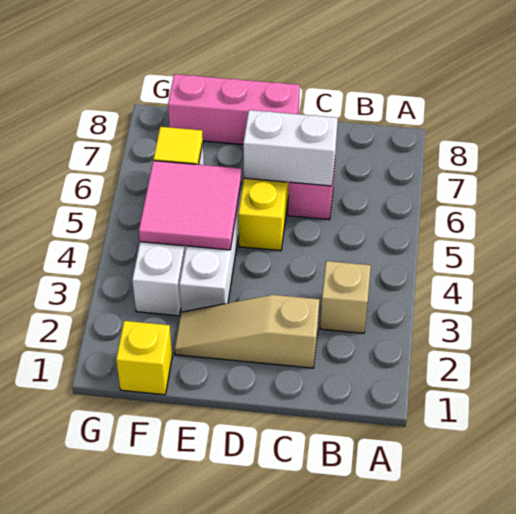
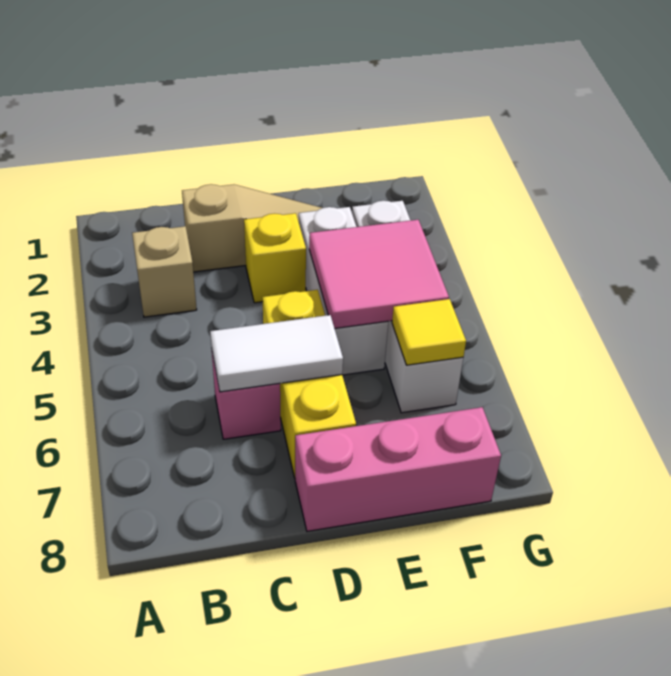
white 1x2 brick [243,110,338,186] -> white 1x2 tile [210,315,343,392]
yellow 1x1 brick [116,321,172,395] -> yellow 1x1 brick moved to [244,213,306,303]

